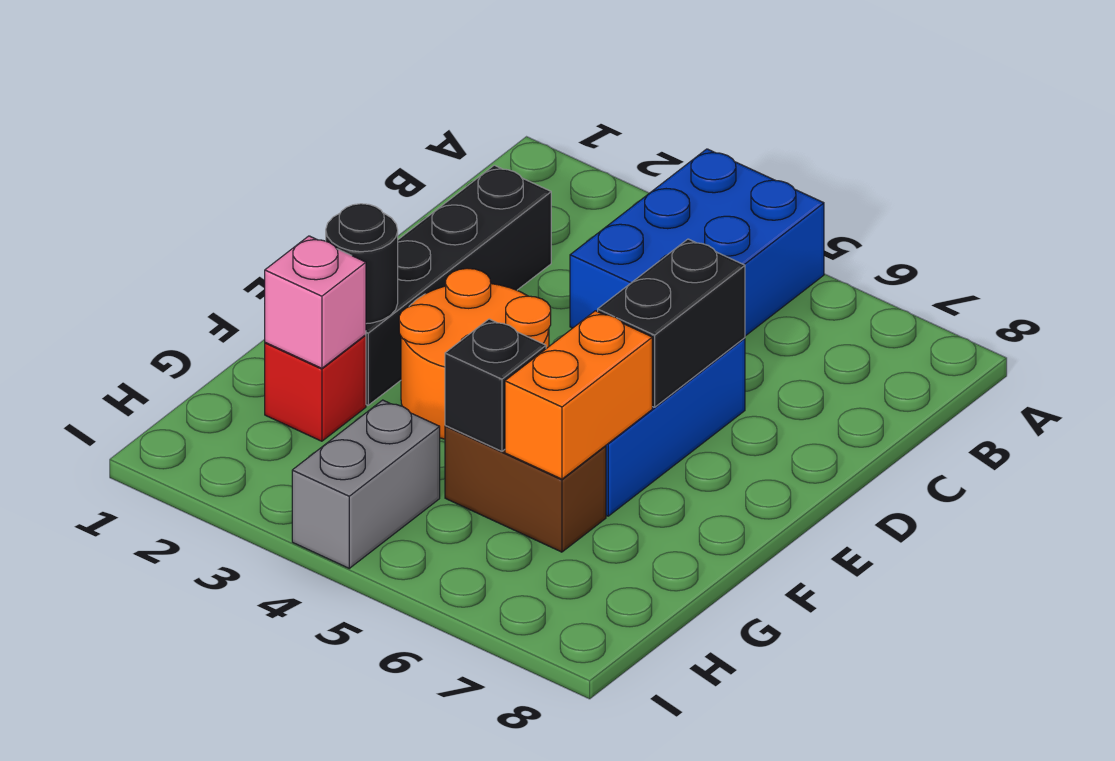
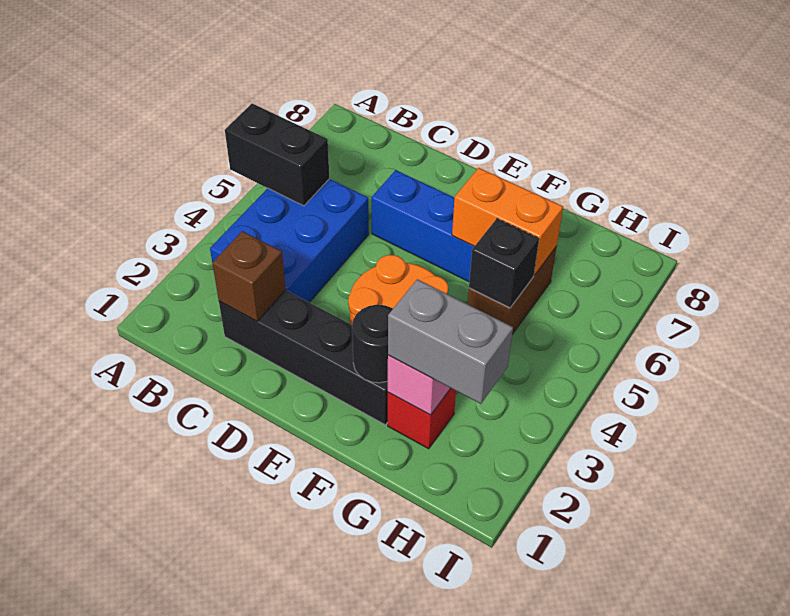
blue 2x3 brick [570,149,824,336] -> blue 2x3 brick turned to [210,179,369,302]
none -> brown 1x1 brick [212,231,286,321]
black 1x2 brick [598,239,745,407] -> black 1x2 brick moved to [225,104,330,206]
grey 1x2 brick [292,400,440,568] -> grey 1x2 brick moved to [388,279,513,404]

